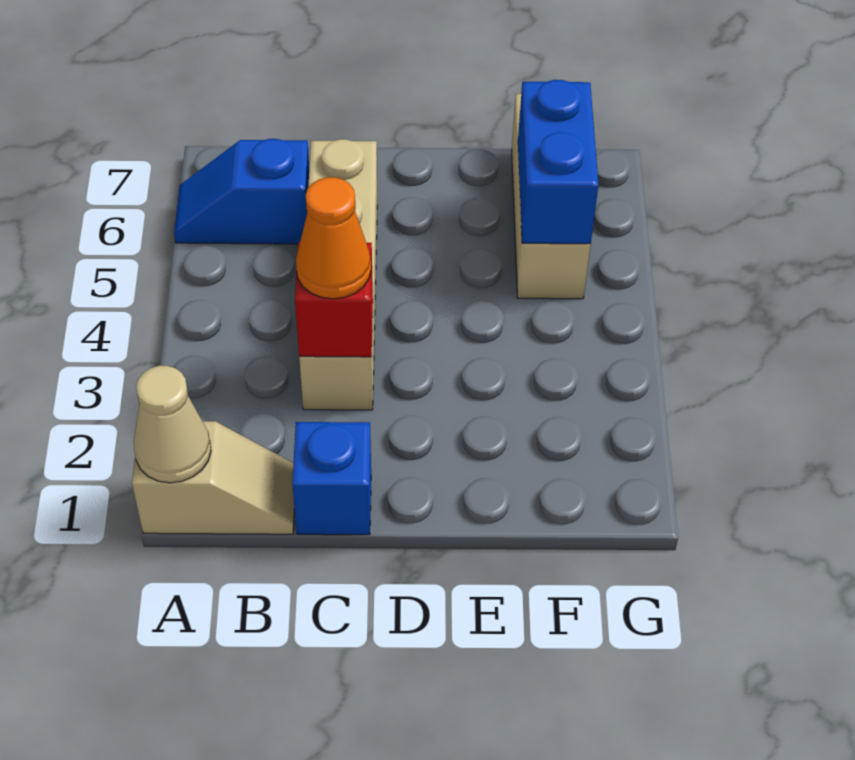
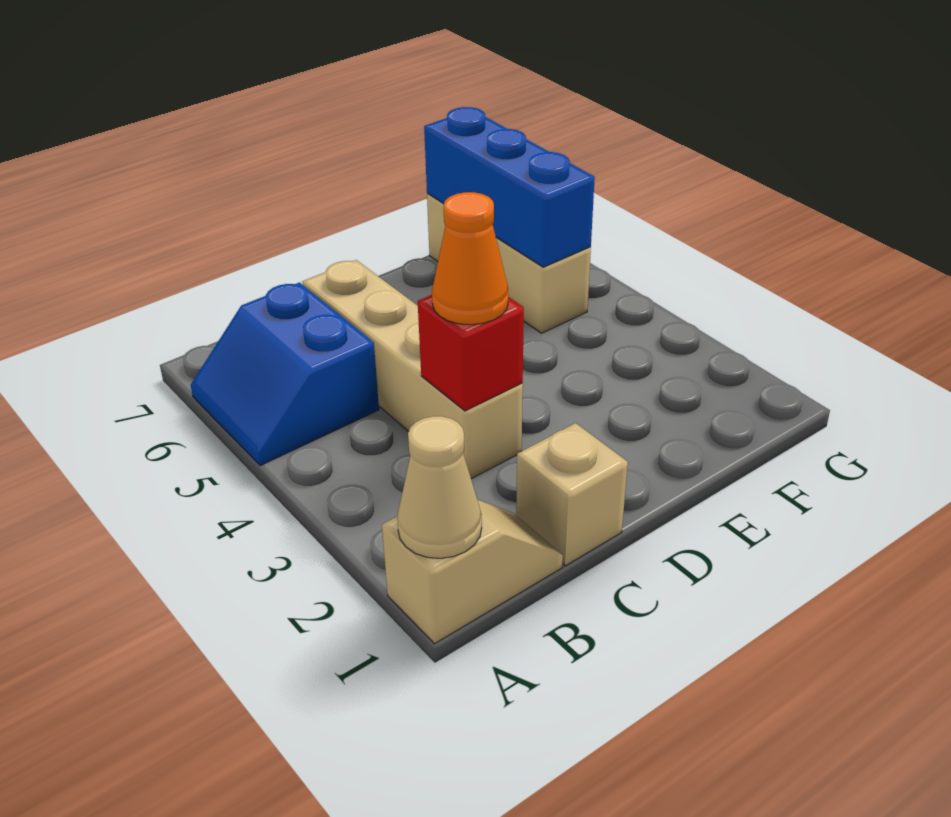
blue 1x2 slope [174,139,309,244] -> blue 2x2 slope [191,283,379,465]
blue 1x1 brick [292,422,371,535] -> tan 1x1 brick [516,423,628,566]
blue 1x2 brick [518,80,598,244] -> blue 1x3 brick [424,107,595,267]

